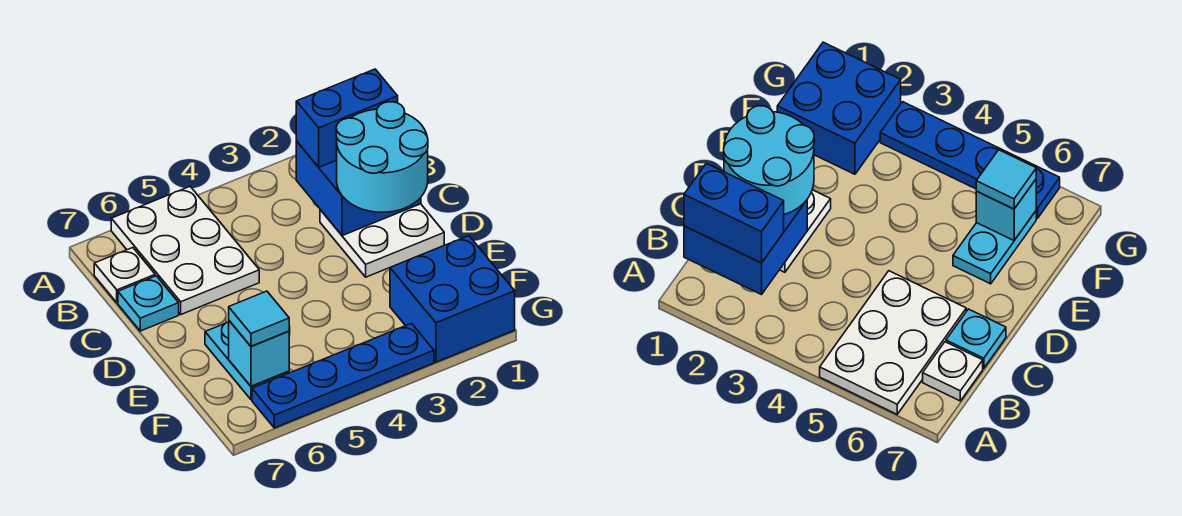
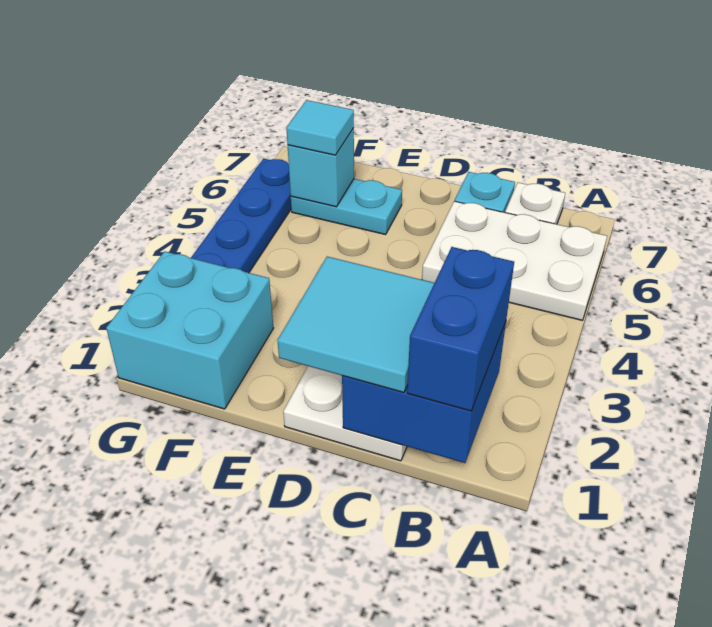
cyan 2x2 round brick [336,102,428,212] -> cyan 2x2 tile [278,257,434,392]
blue 2x2 brick [390,236,515,362] -> cyan 2x2 brick [106,251,273,409]

